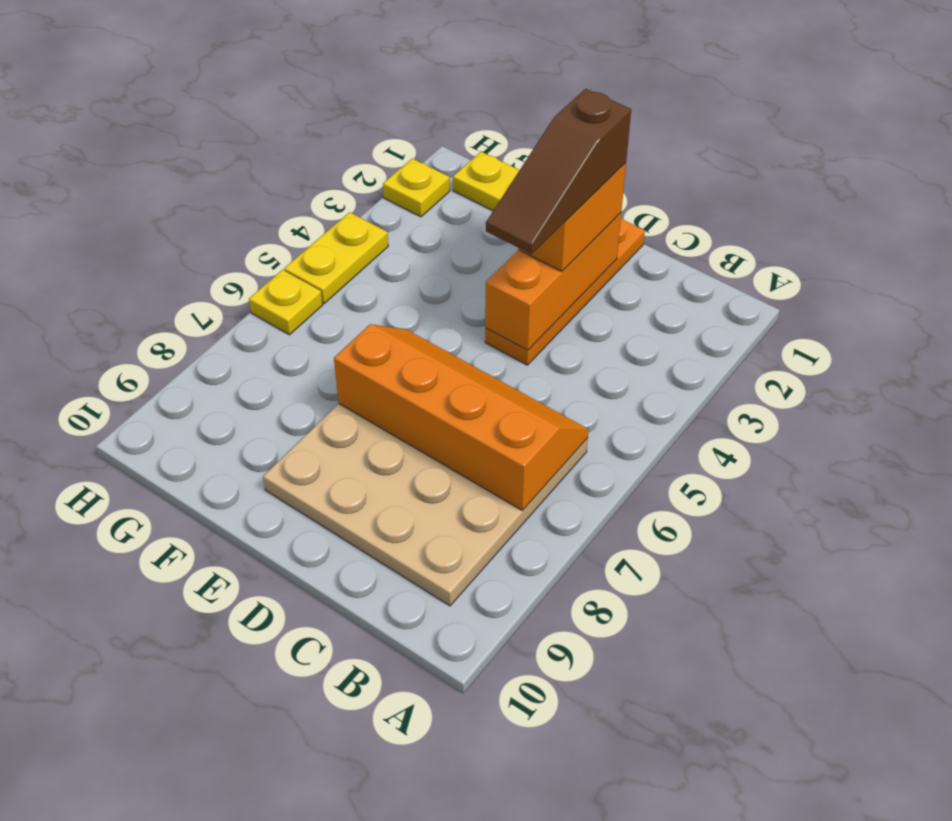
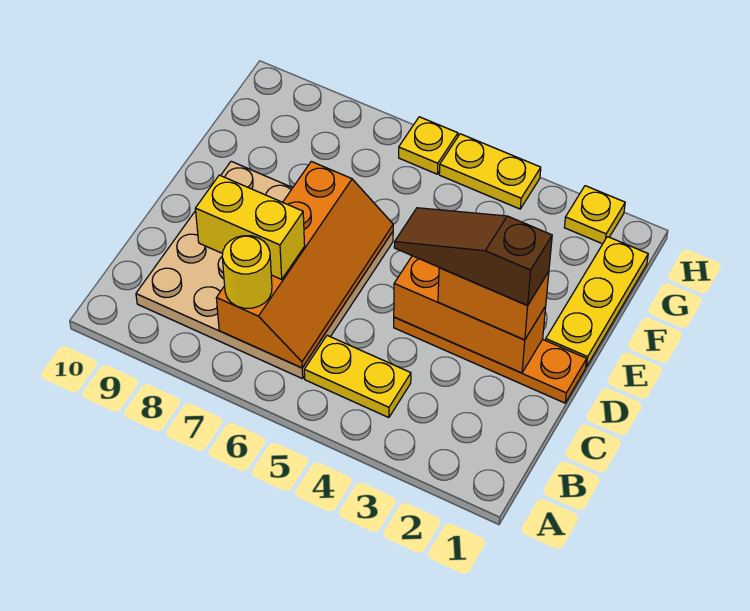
none -> yellow 1x2 plate [304,336,411,418]
none -> yellow 1x1 round brick [222,236,272,308]
none -> yellow 1x2 brick [195,175,305,279]

